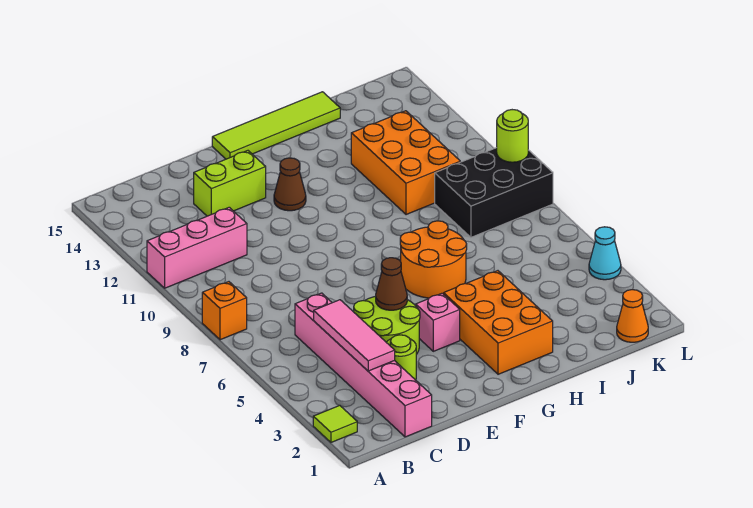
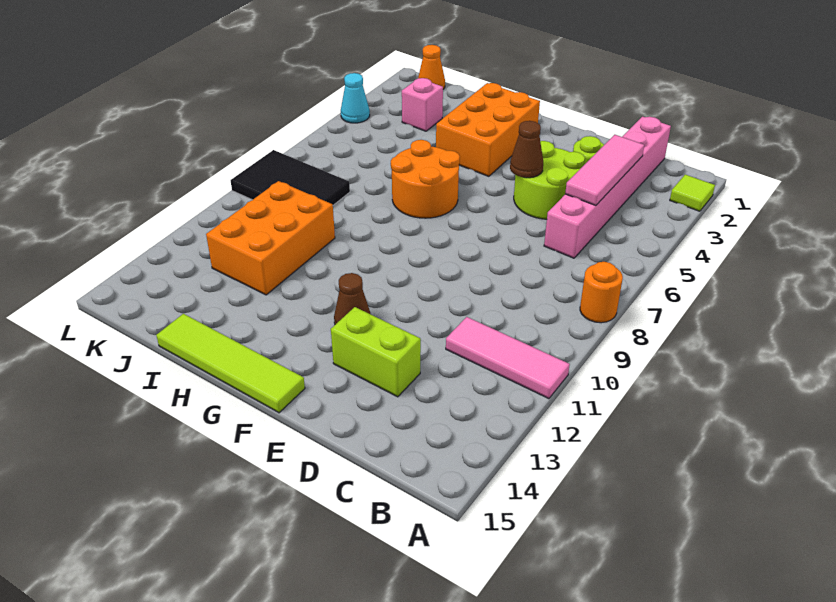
orange 1x1 brick [202,282,247,340] -> orange 1x1 round brick [580,262,623,323]
pink 1x3 brick [147,207,247,288] -> pink 1x3 tile [446,317,570,399]
pink 1x1 brick [416,293,460,351] -> pink 1x1 brick moved to [402,78,443,131]
black 2x3 brick [435,148,553,237] -> black 2x3 tile [231,150,350,205]
lime 1x1 round brick [497,110,528,162] -> none

